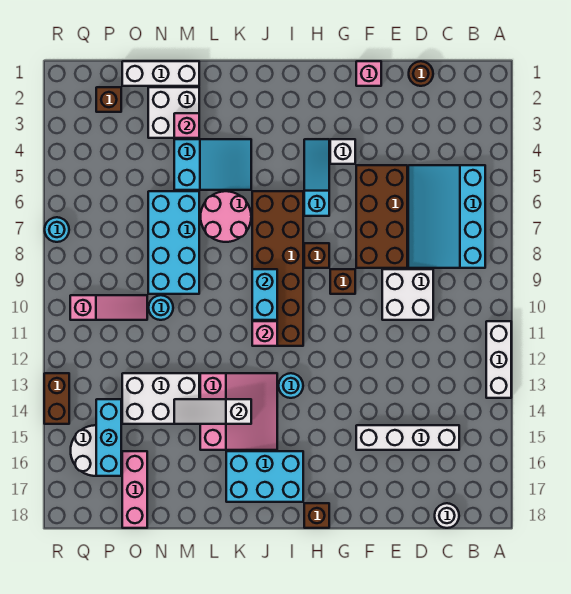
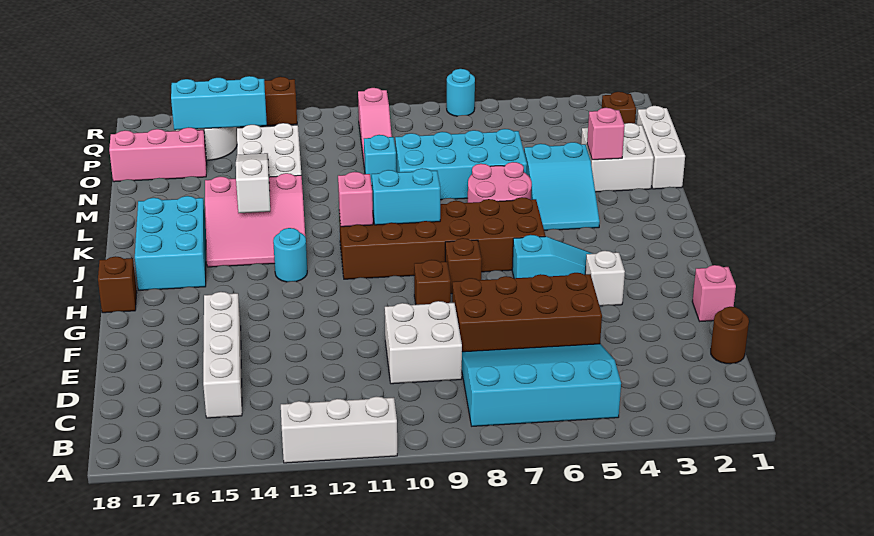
white 1x1 round brick [435,503,459,528] -> none
cyan 1x1 round brick [149,295,173,320] -> cyan 1x1 brick [364,135,396,185]

